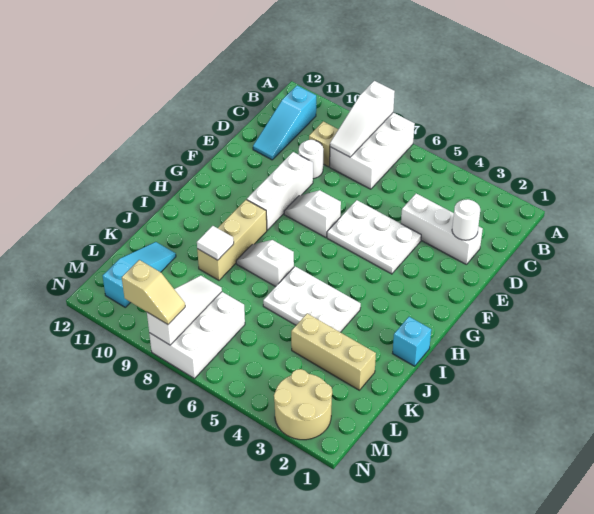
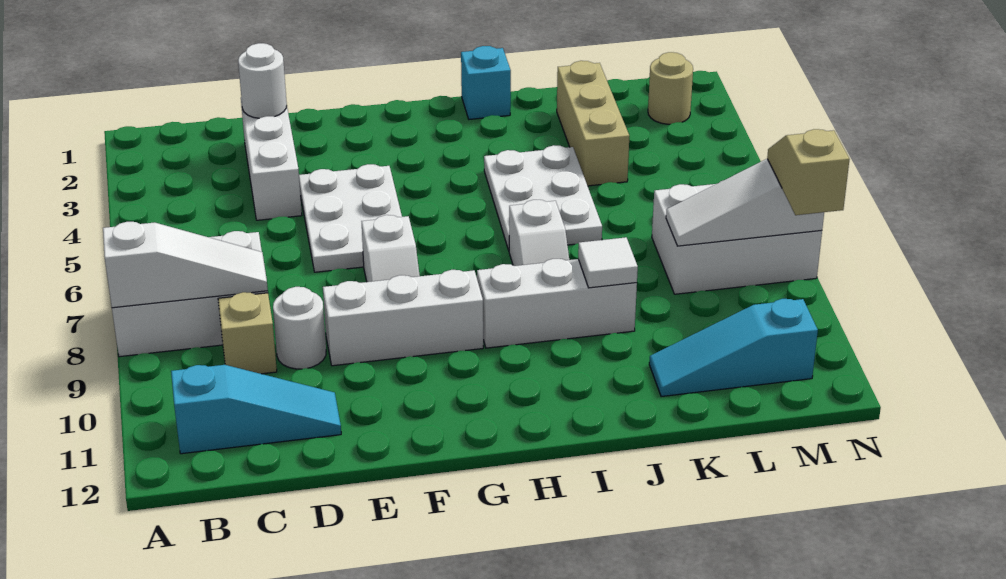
tan 1x3 brick [197,200,267,280] -> white 1x3 brick [477,259,637,348]
tan 2x2 round brick [274,369,332,440] -> tan 1x1 round brick [648,52,693,124]

